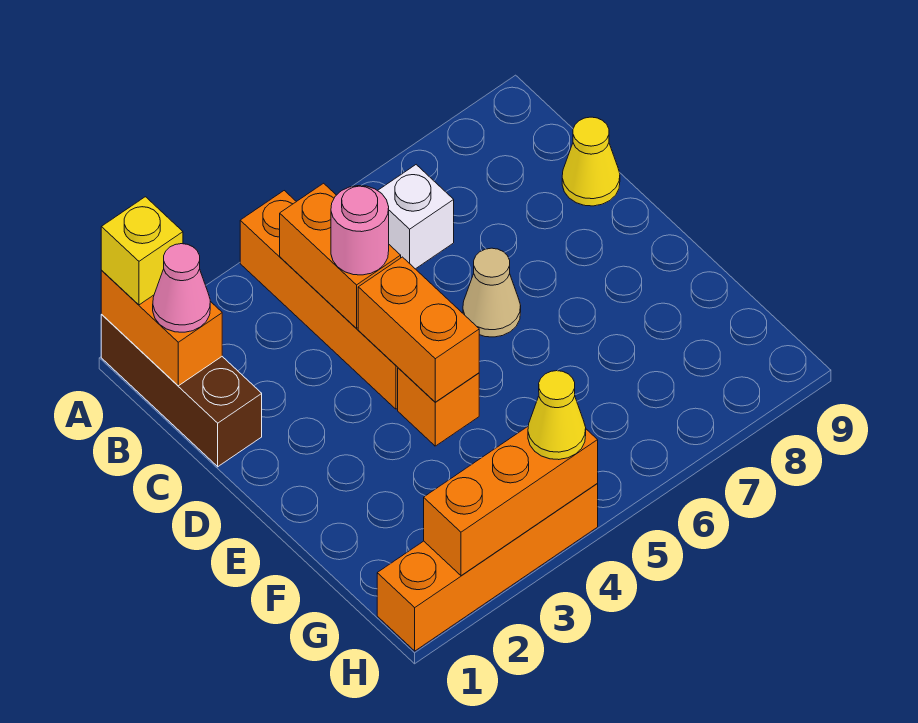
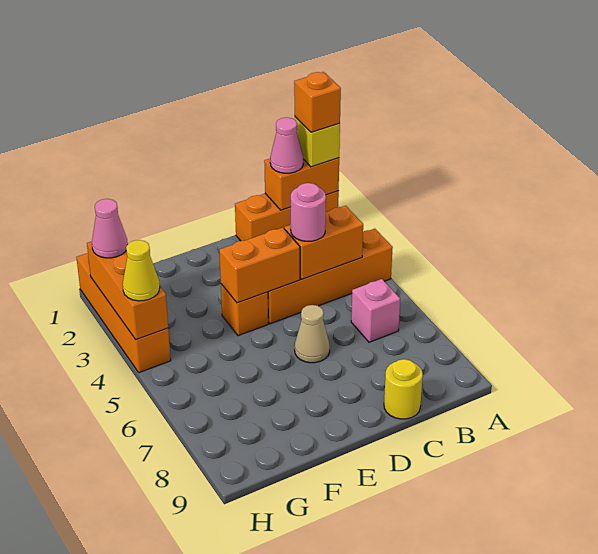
brown 1x3 brick [101,315,262,467] -> orange 1x3 brick [235,191,339,241]
none -> orange 1x1 brick [294,72,341,132]
white 1x1 brick [378,165,454,269] -> pink 1x1 brick [351,279,400,342]
yellow 1x1 cone [562,117,620,206] -> yellow 1x1 round brick [384,359,423,419]
none -> pink 1x1 cone [92,199,128,258]

